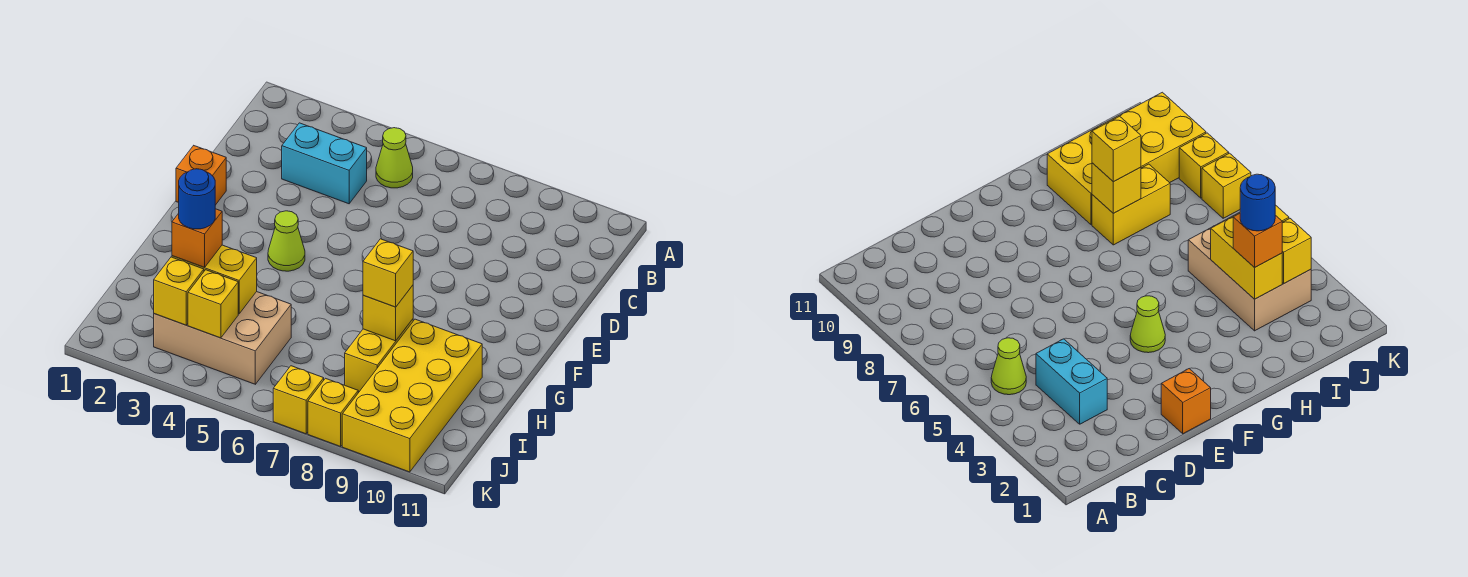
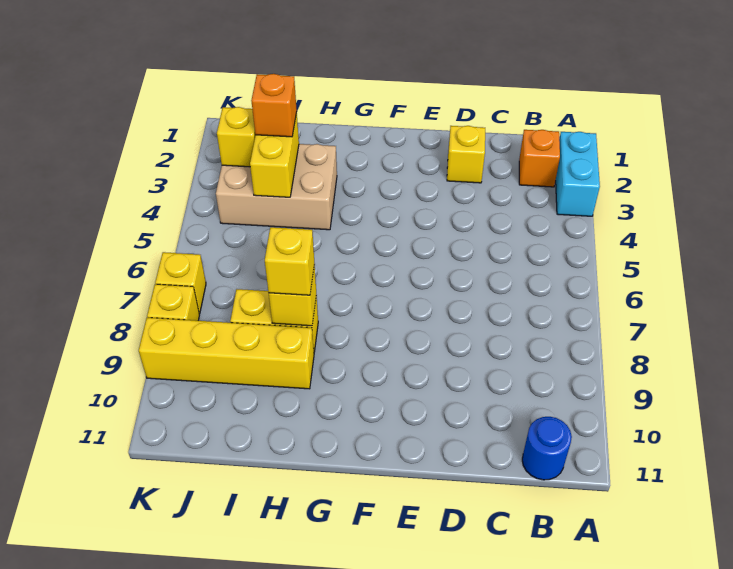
lime 1x1 cone [376,128,413,188] -> none
cyan 1x2 brick [282,123,367,204] -> cyan 1x2 brick moved to [556,132,600,216]
orange 1x1 brick [176,146,226,205] -> orange 1x1 brick moved to [519,130,560,187]
lime 1x1 cone [268,211,305,271] -> none
yellow 2x4 brick [342,319,482,472] -> yellow 1x4 brick [139,318,314,389]
tan 2x3 brick [154,292,291,384] -> tan 2x3 brick turned to [216,144,337,230]
blue 1x1 round brick [179,169,215,229] -> blue 1x1 round brick moved to [522,417,572,480]
yellow 1x1 brick [188,270,238,338] -> yellow 1x1 brick moved to [447,126,485,183]

